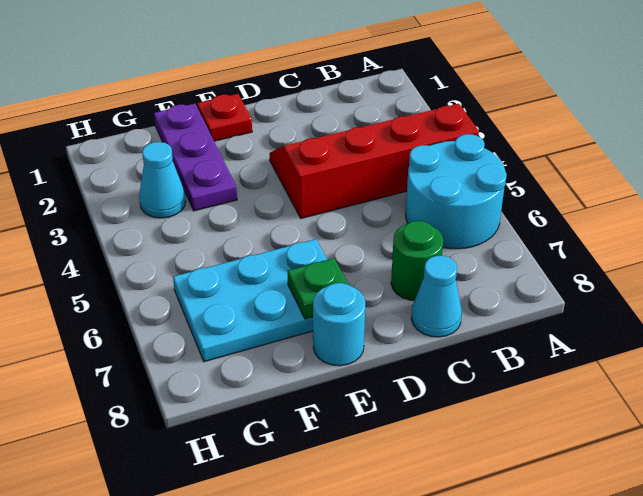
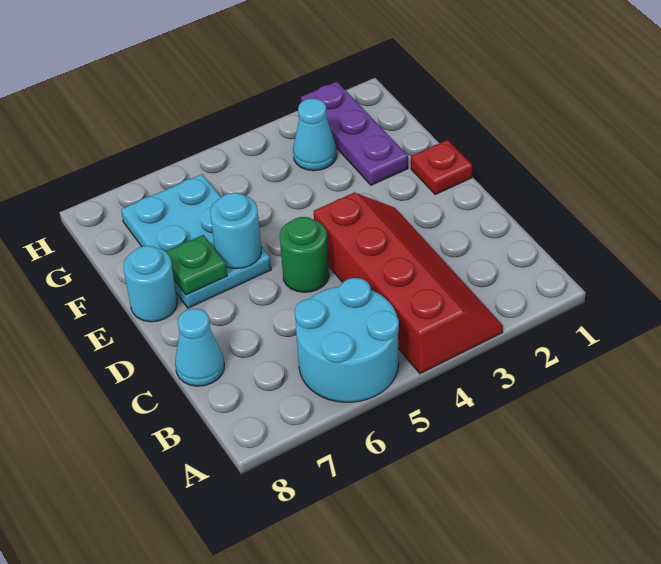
green 1x1 round brick [391,221,443,301] -> green 1x1 round brick moved to [280,217,329,292]
none -> cyan 1x1 round brick [210,193,261,269]
purple 1x3 plate [154,103,237,211] -> purple 1x3 plate turned to [301,82,408,185]

